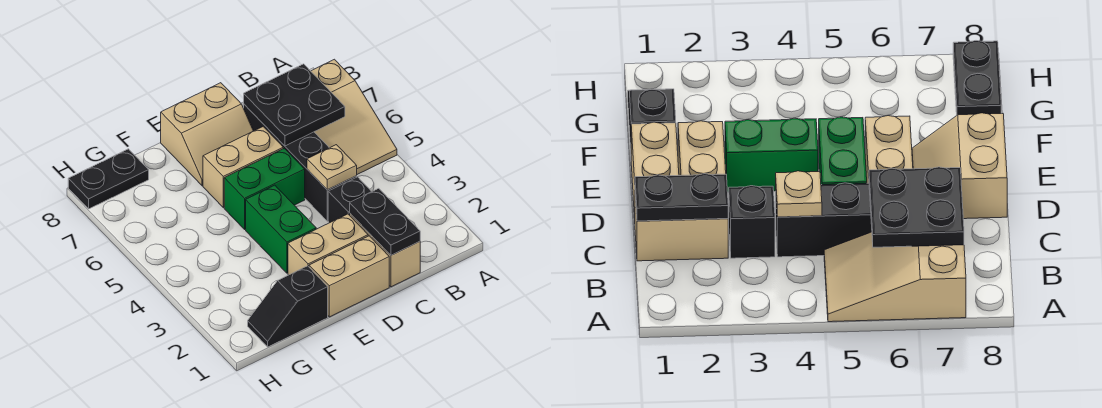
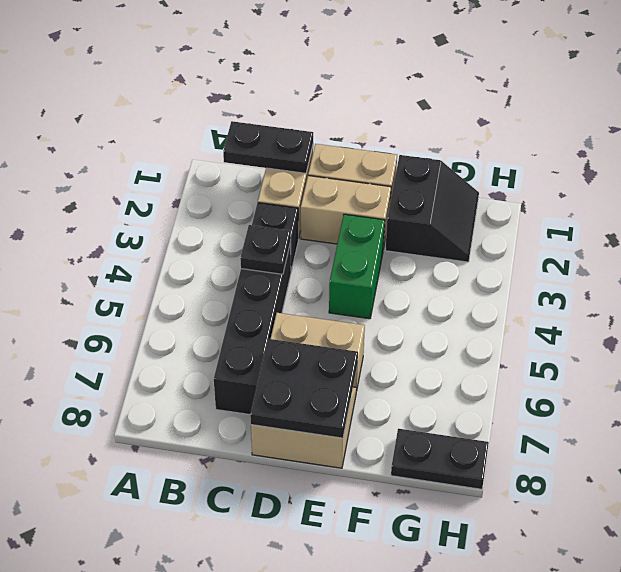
tan 2x3 slope [311,59,397,174] -> none
black 2x2 plate [244,64,345,146] -> black 2x2 plate moved to [250,339,358,438]
black 1x2 plate [350,188,420,255] -> black 1x2 plate turned to [223,121,313,173]
tan 1x1 plate [307,145,357,190] -> black 1x1 plate [240,225,291,274]
green 1x2 brick [224,148,305,229] -> none
black 1x2 slope [248,266,328,347] -> black 2x2 slope [385,155,479,262]

